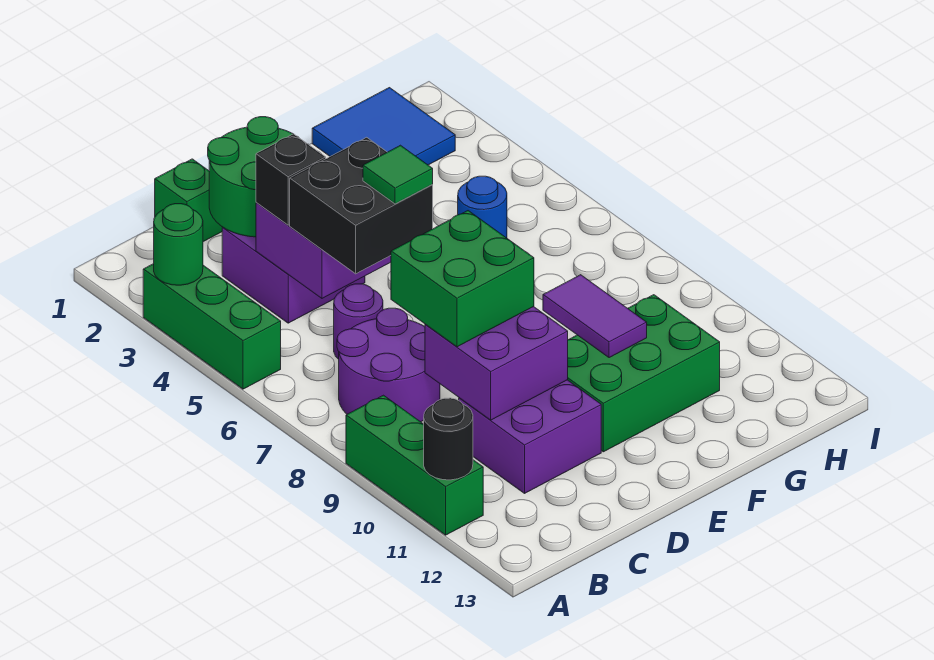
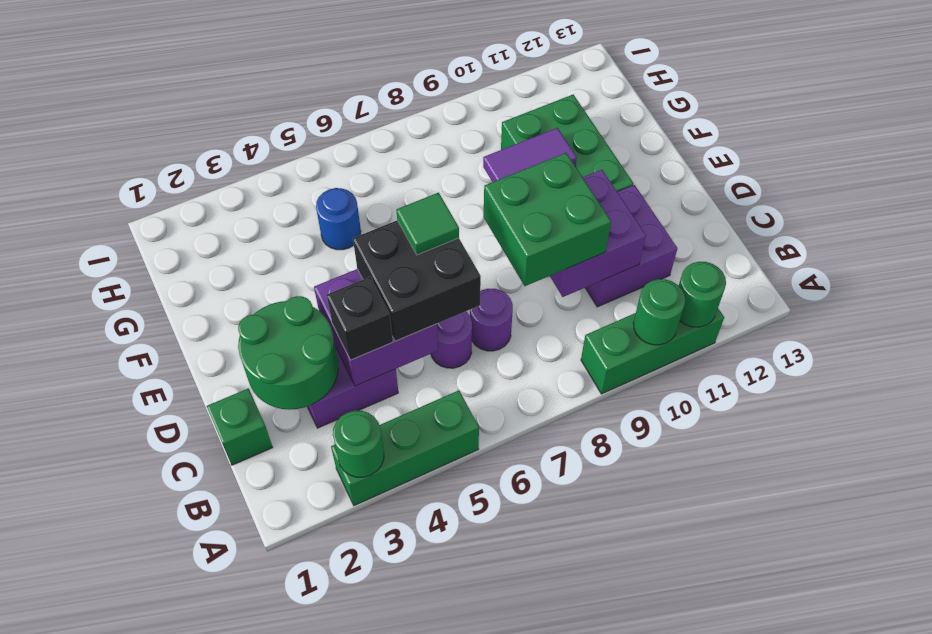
none -> green 1x1 round brick [633,279,685,345]
black 1x1 round brick [424,398,473,480] -> green 1x1 round brick [679,262,726,327]
purple 2x2 round brick [337,308,440,422] -> purple 1x1 round brick [470,289,513,351]
blue 2x2 tile [312,88,455,165] -> none

